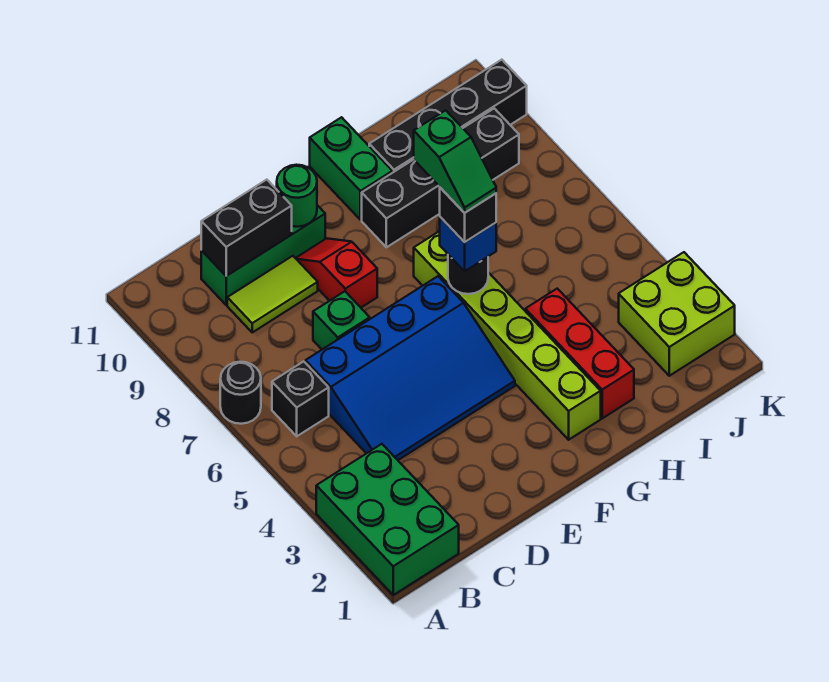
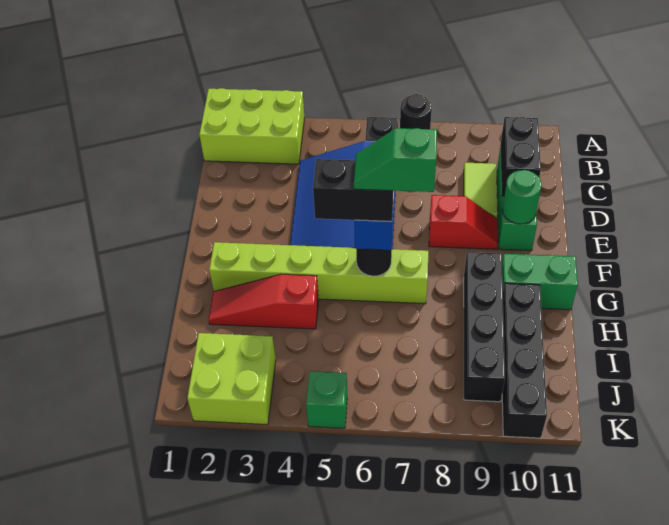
green 2x3 brick [316,444,459,595] -> lime 2x3 brick [199,88,305,164]
green 1x1 brick [313,291,370,349] -> green 1x1 brick moved to [306,371,347,428]
black 1x1 brick [440,188,496,242] -> black 1x2 brick [313,159,394,221]
red 1x3 brick [525,289,634,418] -> red 1x3 slope [209,274,319,329]

